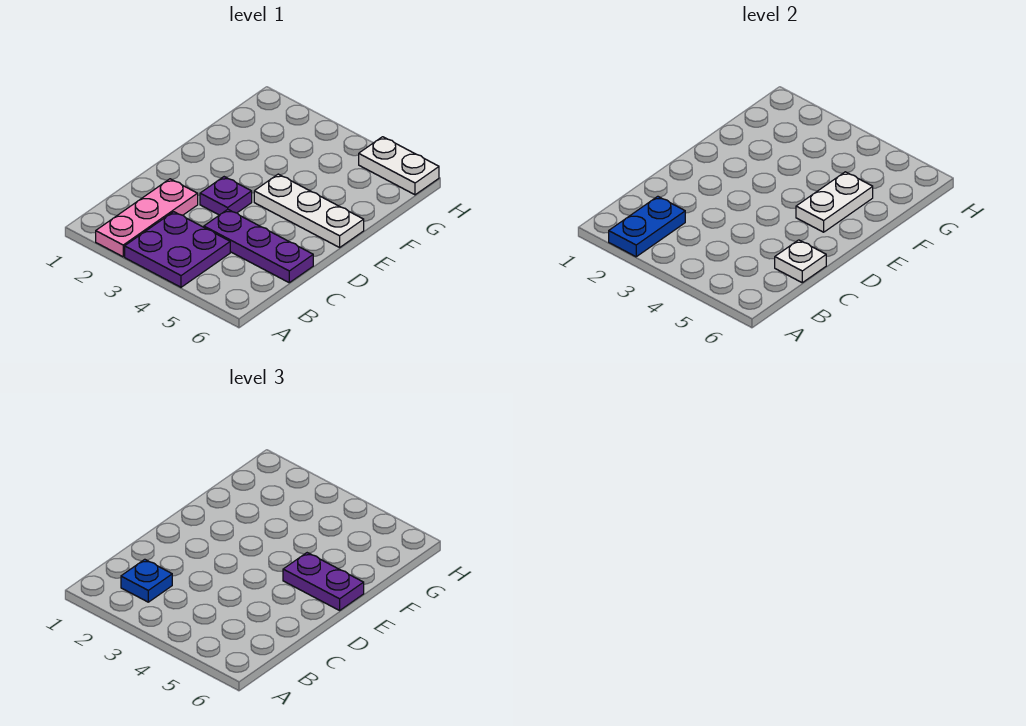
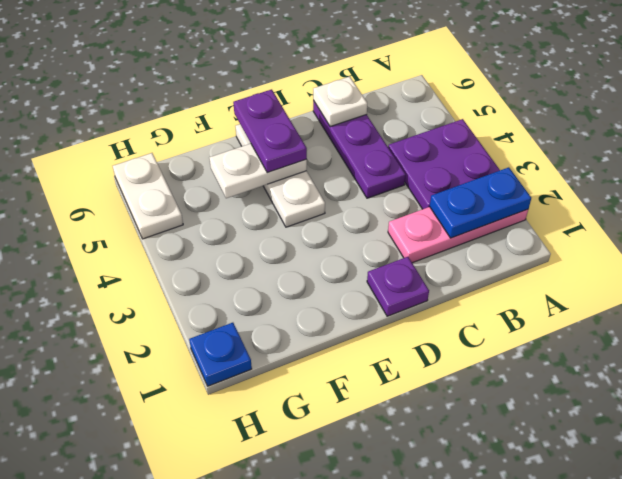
blue 1x1 plate [121,559,172,602] -> blue 1x1 plate moved to [189,323,252,386]
purple 1x1 plate [200,177,252,215] -> purple 1x1 plate moved to [367,257,429,316]

